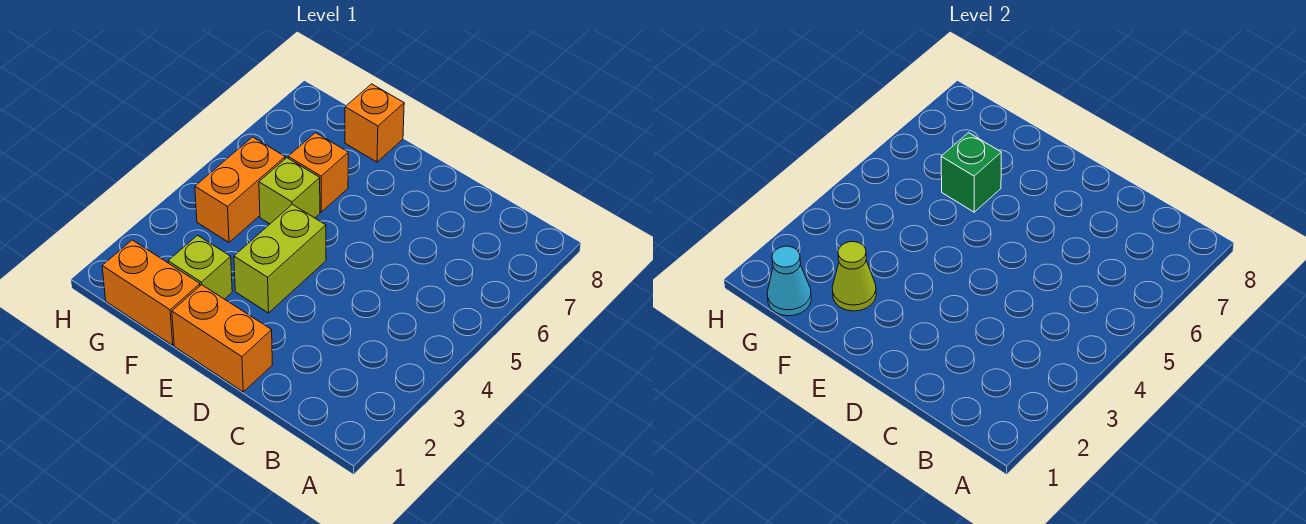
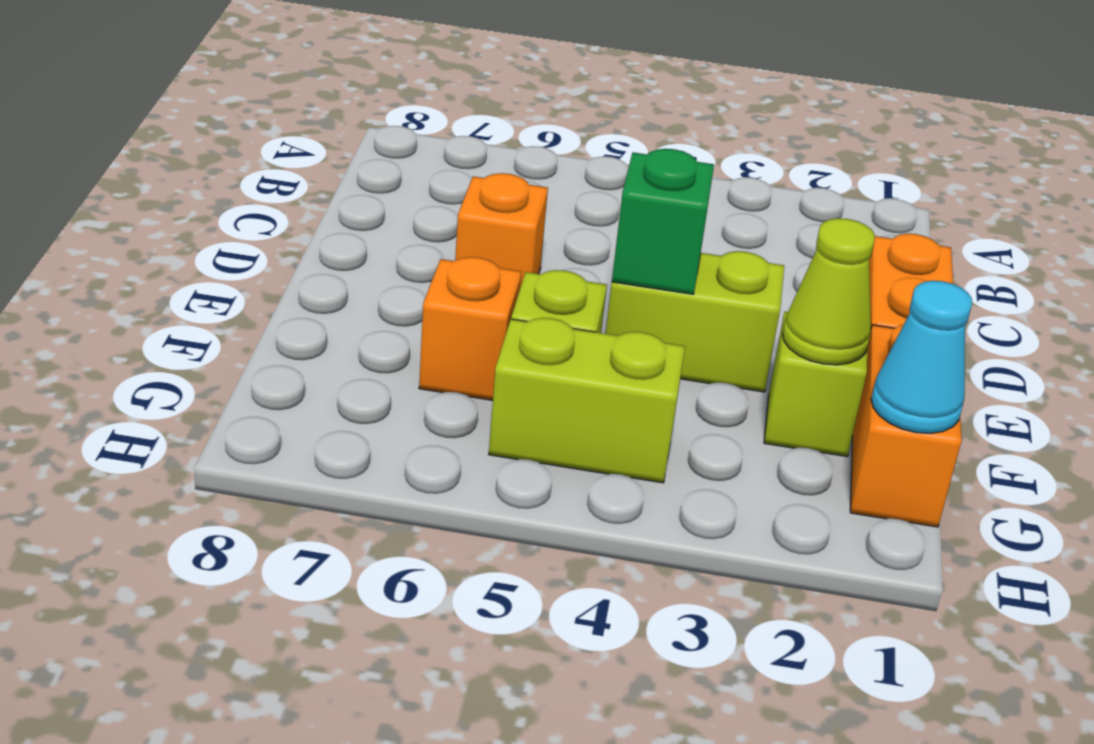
green 1x1 brick [941,133,1001,212] -> green 1x1 brick moved to [612,149,714,294]
orange 1x1 brick [345,84,404,162] -> orange 1x1 brick moved to [455,173,548,288]
orange 1x2 brick [195,137,285,242] -> lime 1x2 brick [489,318,685,483]

